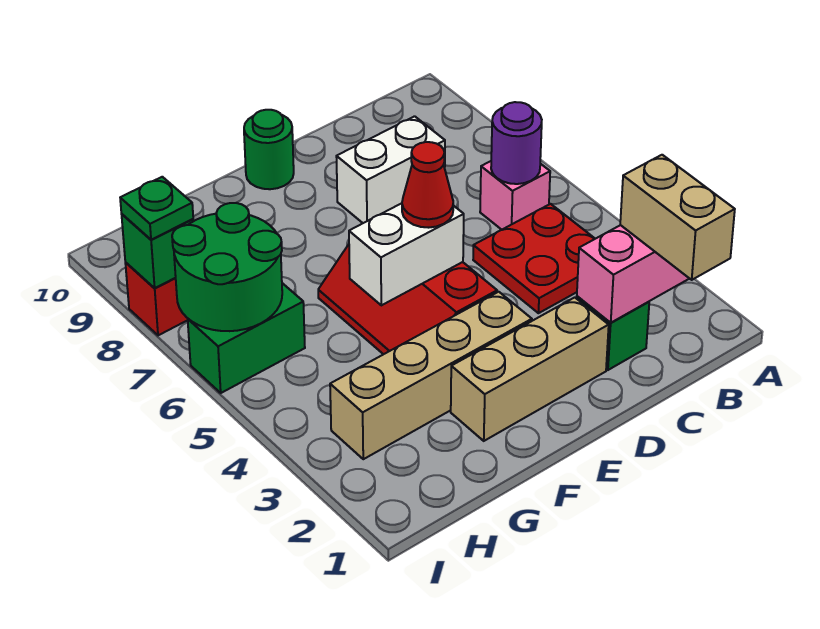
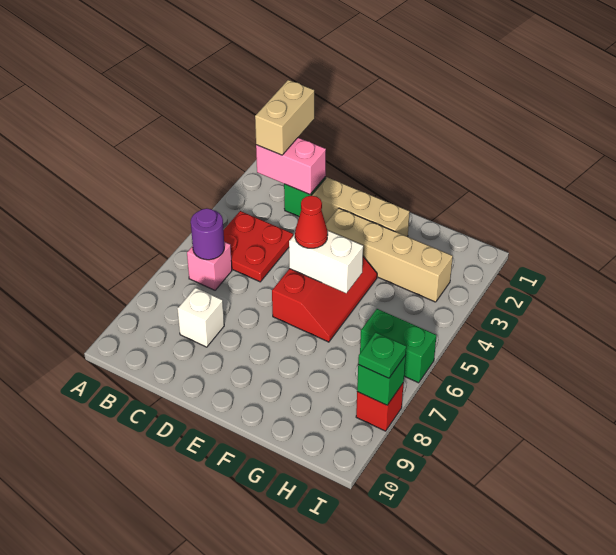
white 1x2 brick [336,116,445,223] -> white 1x1 brick [177,288,224,347]
green 1x1 round brick [244,110,294,189] -> none
green 2x2 round brick [172,203,282,331] -> none

